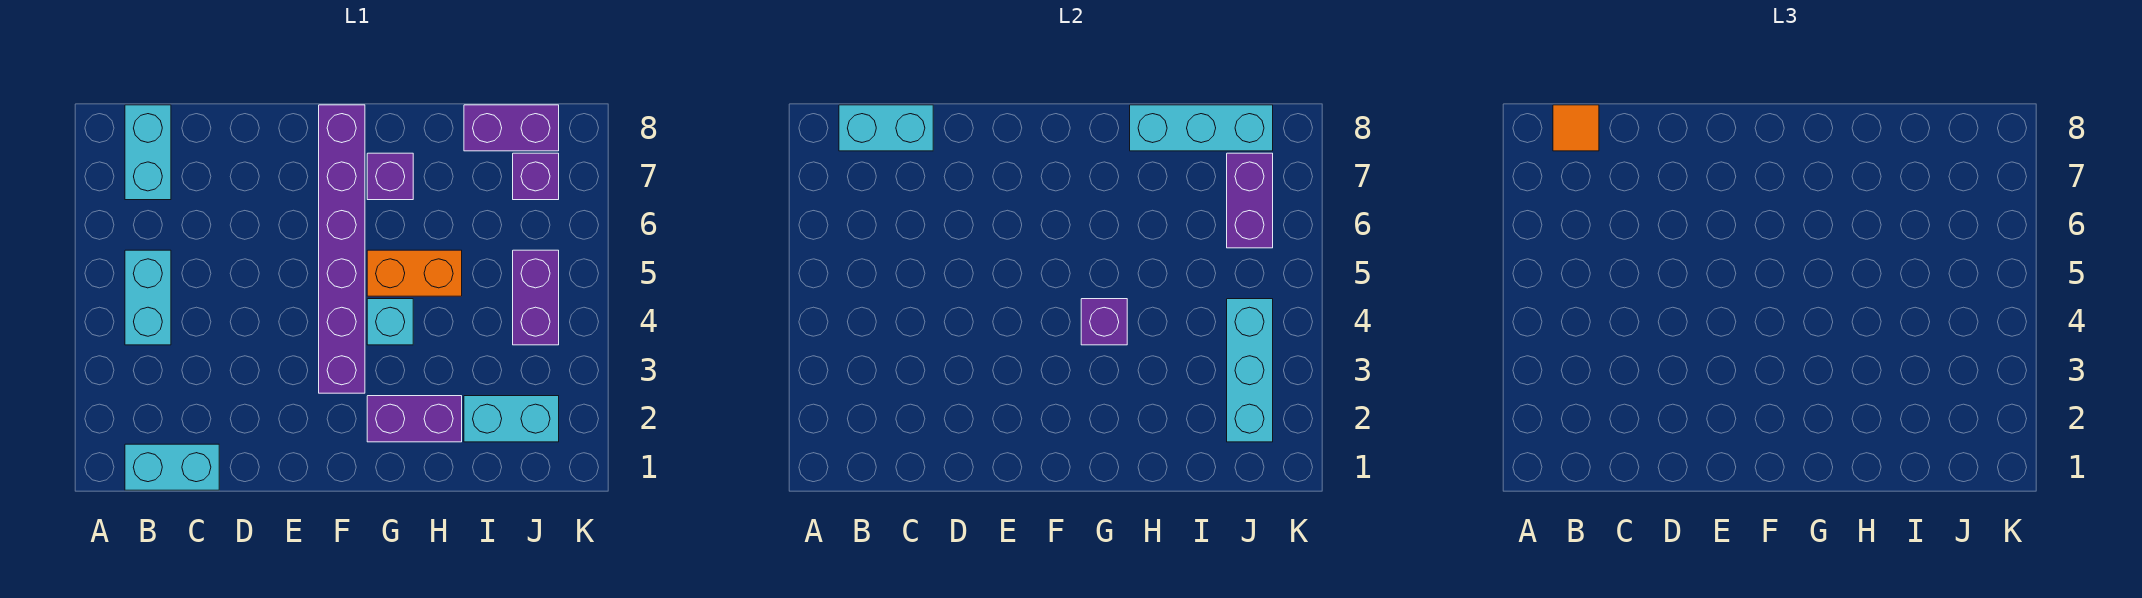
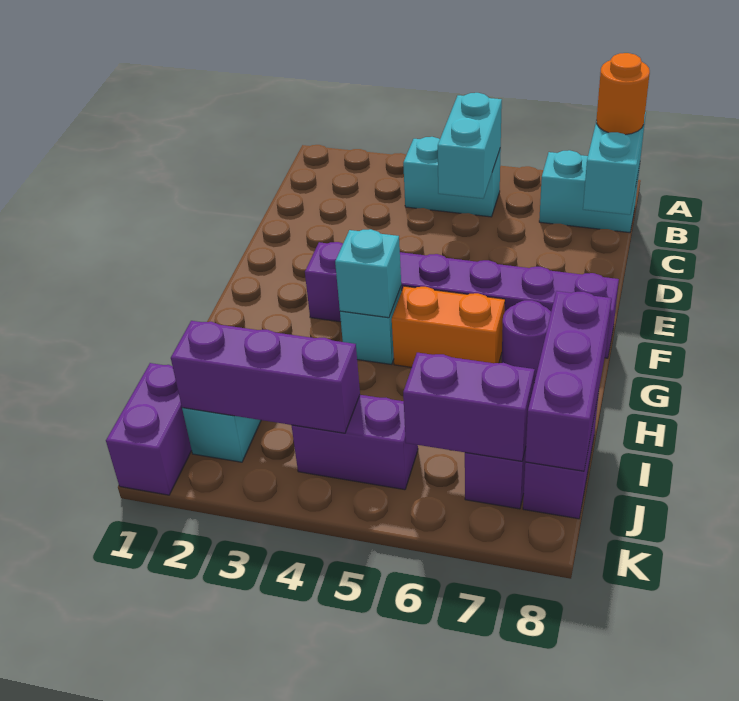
cyan 1x2 brick [125,444,219,490] -> cyan 1x2 brick moved to [438,93,502,199]
orange 1x1 tile [1553,105,1599,151] -> orange 1x1 round brick [596,53,650,135]
purple 1x2 brick [367,396,462,442] -> purple 1x2 brick moved to [106,363,192,495]
purple 1x1 brick [1081,299,1127,345] -> cyan 1x1 brick [335,229,401,318]
orange 1x2 brick [367,250,462,296] -> orange 1x2 brick turned to [392,286,505,367]
purple 1x1 brick [367,153,413,200] -> purple 1x1 round brick [502,300,551,383]
cyan 1x3 brick [1130,105,1273,151] -> purple 1x3 brick [525,291,612,471]
cyan 1x3 brick [1227,299,1273,442] -> purple 1x3 brick [171,321,360,433]

